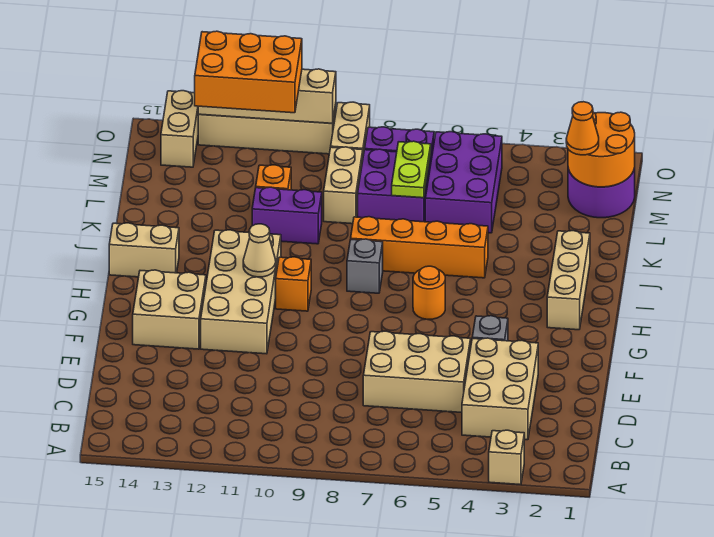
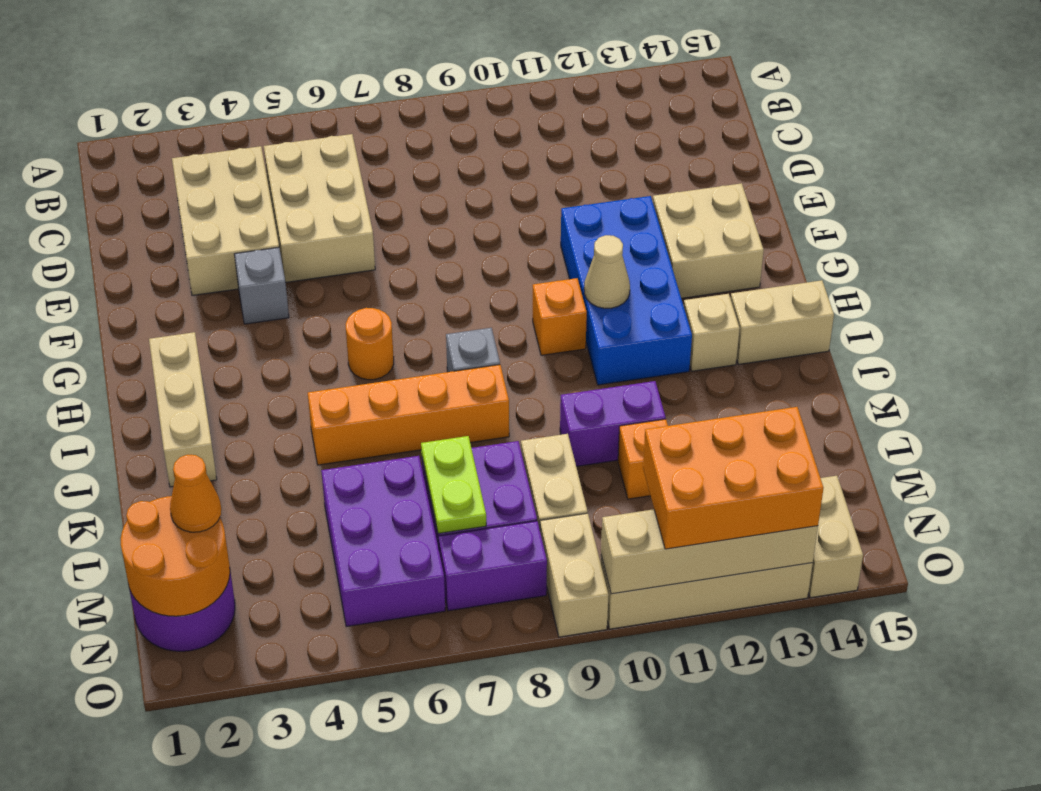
tan 1x1 brick [489,430,524,485] -> tan 1x1 brick moved to [684,294,740,371]
tan 2x3 brick [363,331,471,412] -> tan 2x3 brick turned to [264,134,375,282]
tan 2x4 brick [201,230,281,354] -> blue 2x4 brick [561,196,692,385]

